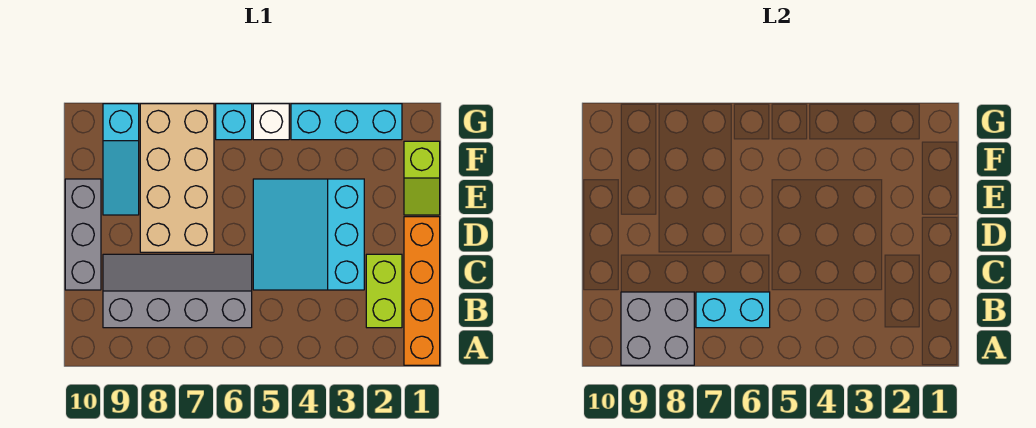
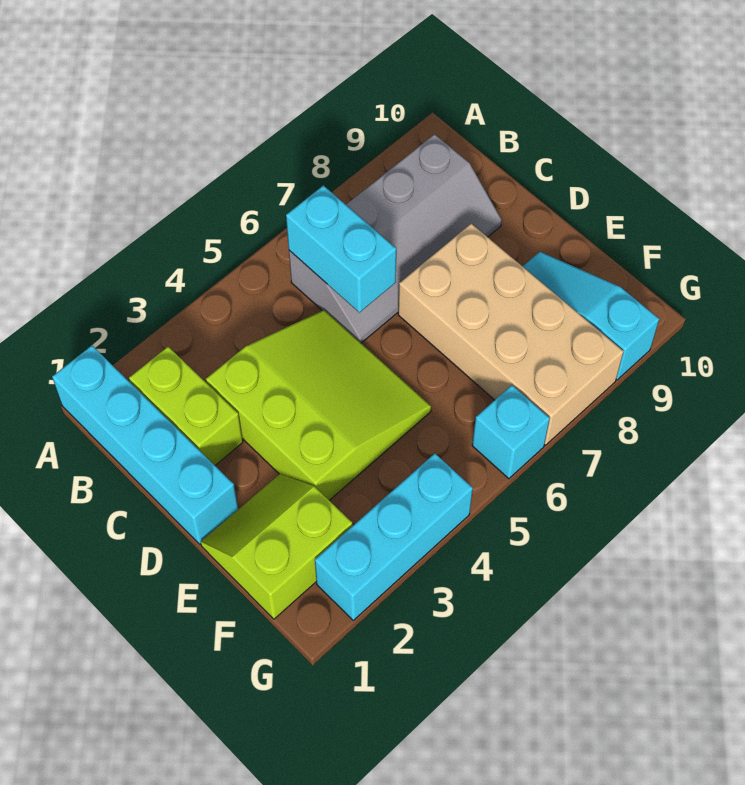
orange 1x4 brick [404,217,440,365] -> cyan 1x4 brick [52,346,238,544]
grey 2x2 brick [621,292,694,365] -> none
cyan 1x2 brick [696,292,770,328] -> cyan 1x2 brick turned to [286,185,396,312]
cyan 3x3 slope [253,179,364,290] -> lime 3x3 slope [206,310,431,500]
grey 1x3 brick [65,179,101,290] -> none
lime 1x2 slope [404,141,440,215] -> lime 2x2 slope [201,474,353,619]
white 1x1 brick [253,104,289,140] -> none

